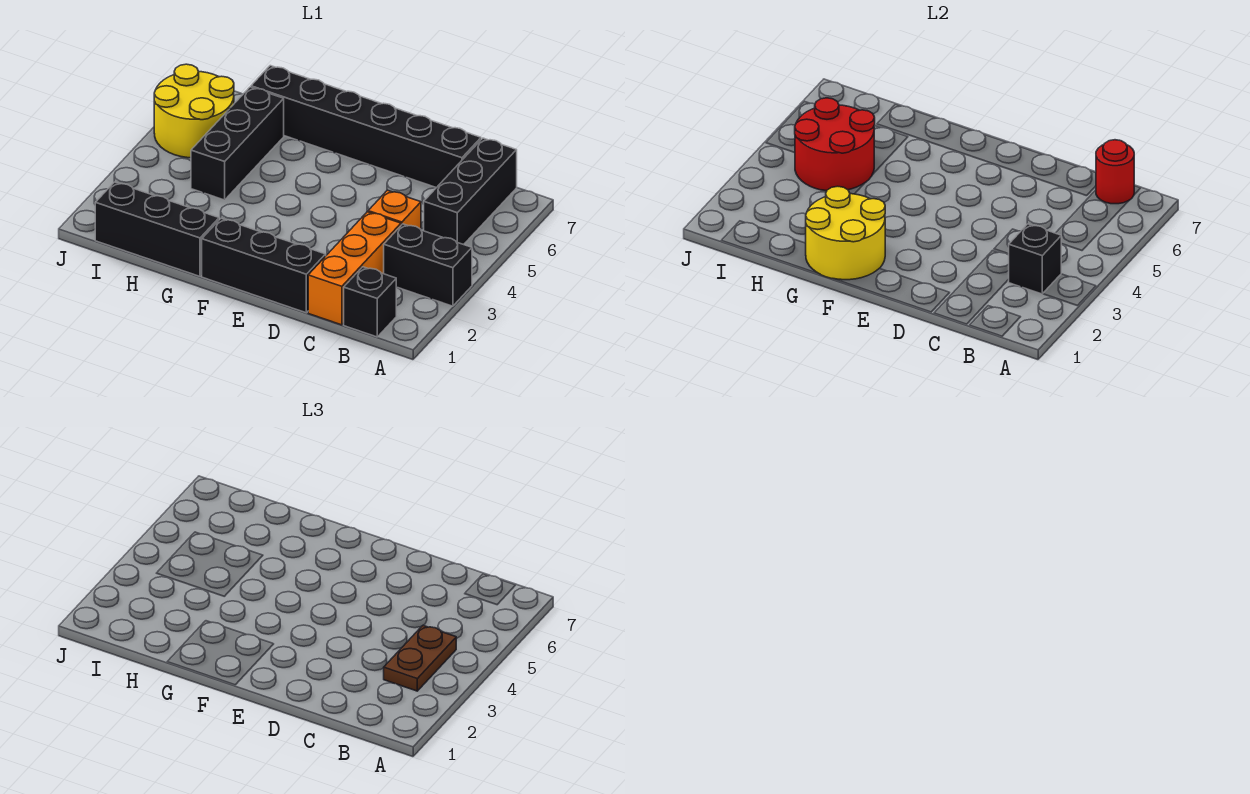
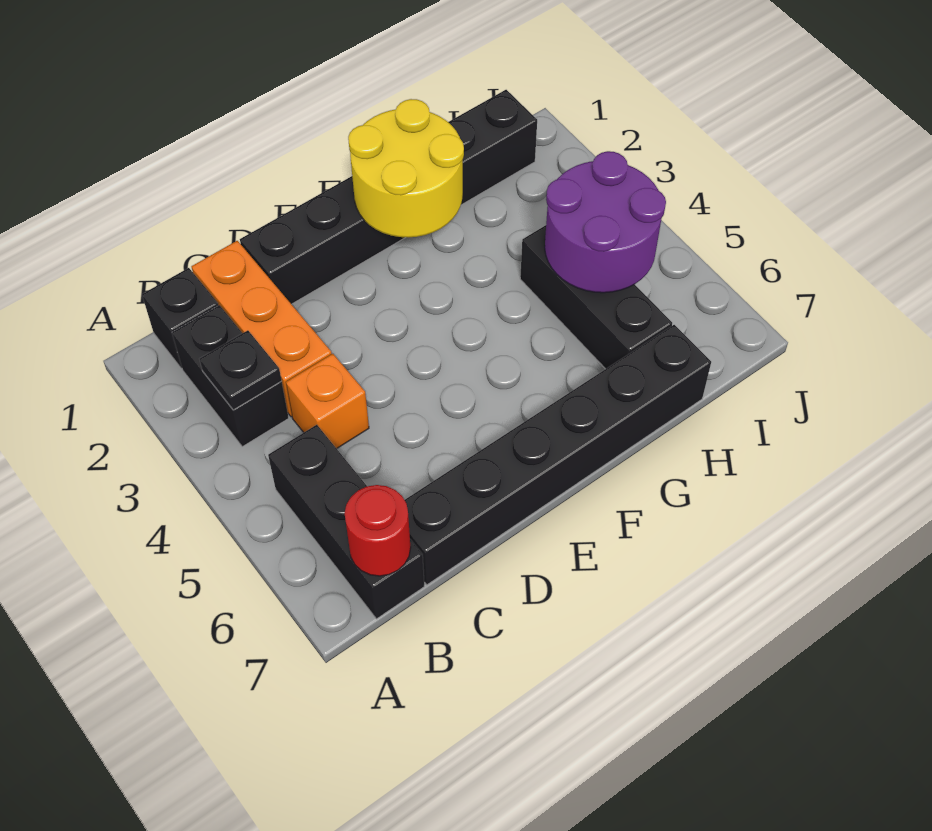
black 1x2 brick [384,224,472,306] -> black 1x2 brick turned to [172,305,289,447]
black 1x1 brick [1008,224,1061,294] -> black 1x1 plate [200,330,282,410]
brown 1x2 plate [384,626,456,691] -> none
red 2x2 round brick [795,98,875,191] -> purple 2x2 round brick [545,151,666,293]
yellow 2x2 round brick [154,64,234,158] -> none

